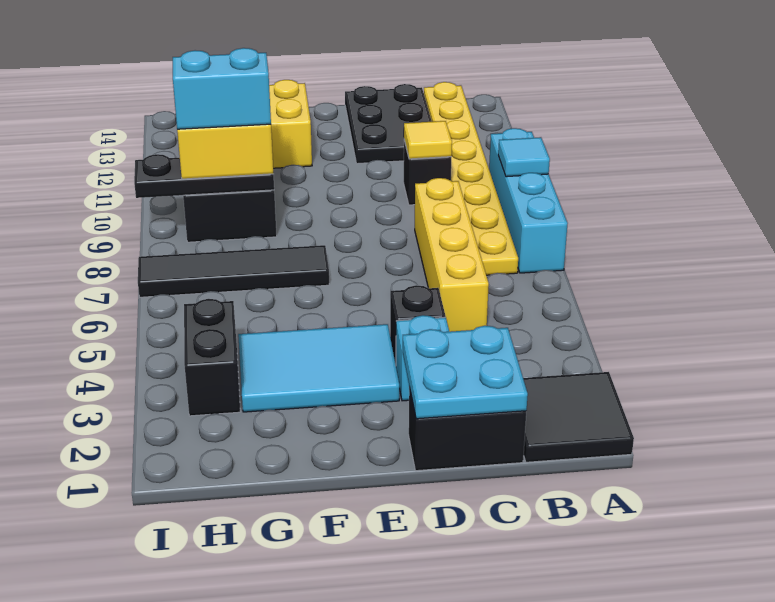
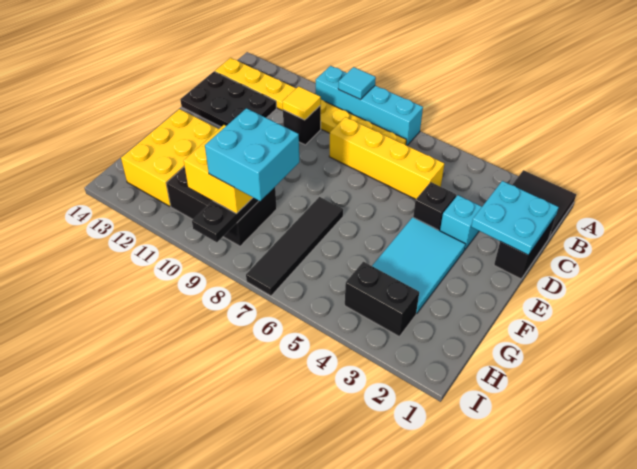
cyan 1x2 brick [173,48,271,129] -> cyan 2x2 brick [205,108,299,201]

